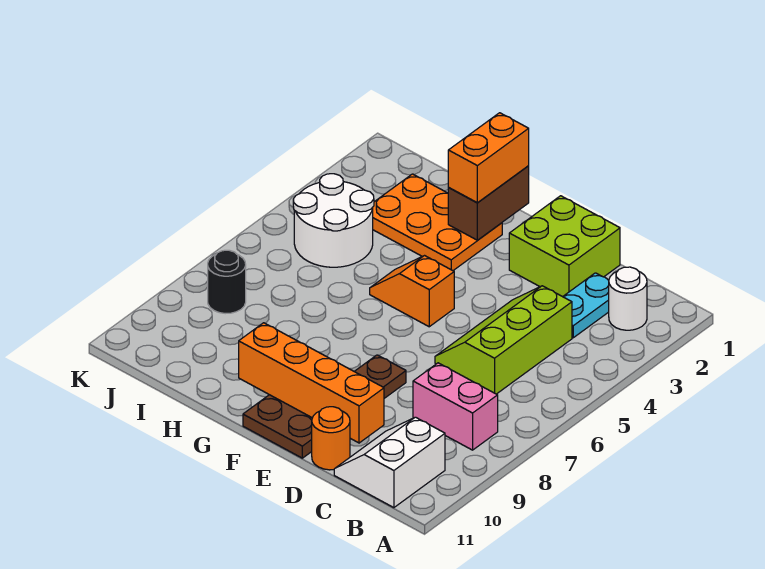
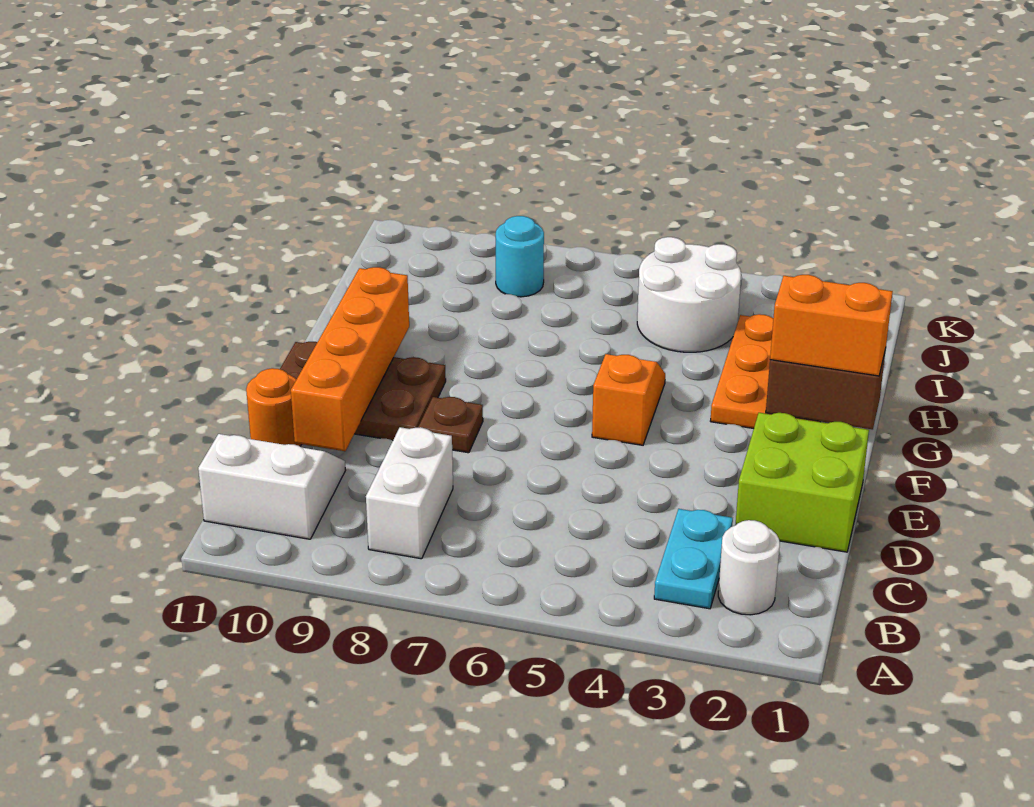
pink 1x2 brick [413,363,498,450] -> white 1x2 brick [366,427,453,559]
cyan 1x2 plate [563,273,609,338] -> cyan 1x2 plate turned to [654,509,733,609]
lime 2x3 slope [435,286,572,394] -> none
black 1x1 round brick [208,250,246,314] -> cyan 1x1 round brick [496,216,544,297]

